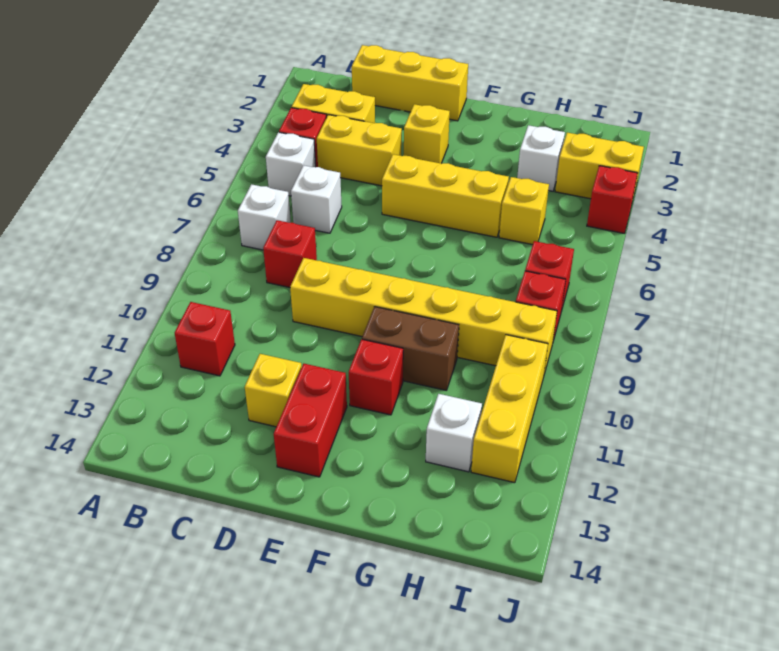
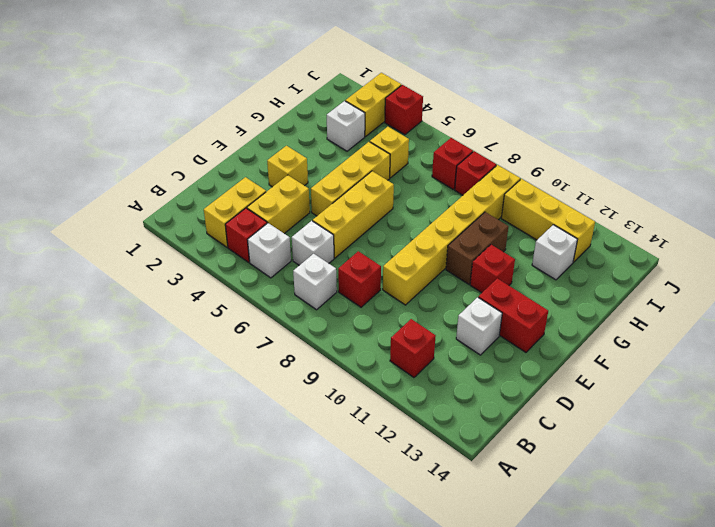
yellow 1x3 brick [352,45,468,121] -> yellow 1x3 brick moved to [313,171,394,258]
yellow 1x1 brick [245,354,302,427] -> white 1x1 brick [456,297,502,355]

